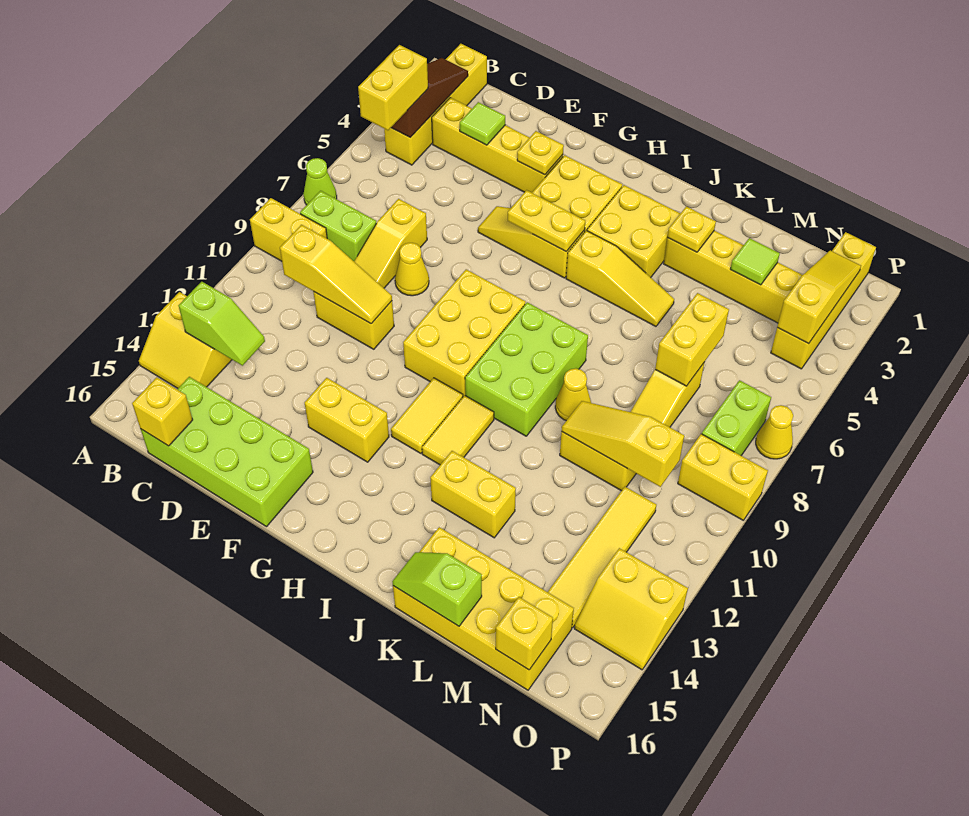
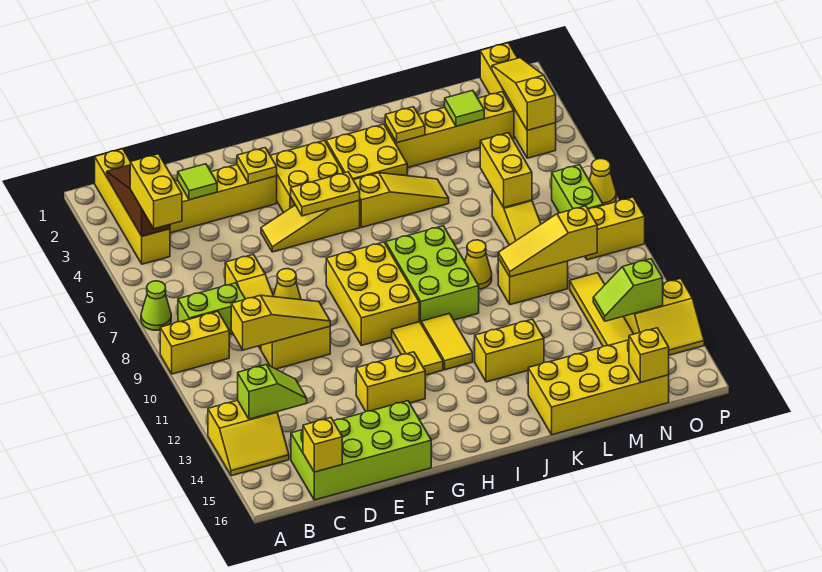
lime 1x2 slope [392,552,482,626] -> lime 1x2 slope moved to [593,259,663,321]

